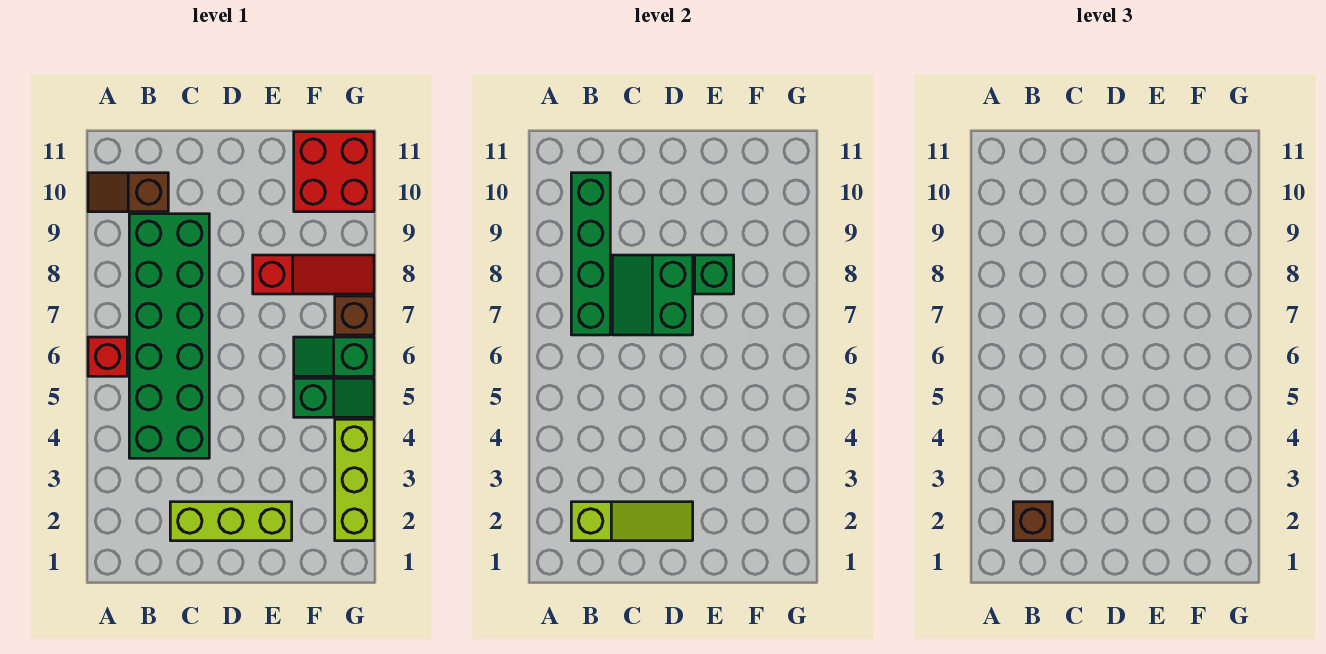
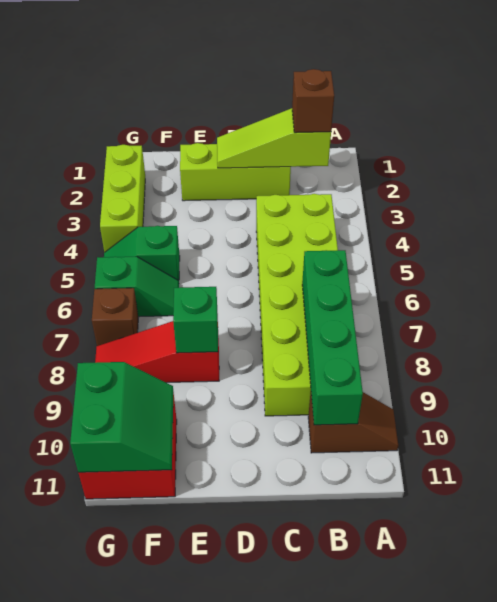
red 1x1 brick [88,337,127,376] -> none
green 2x6 brick [129,214,209,458] -> lime 2x6 brick [256,194,338,416]
green 2x2 slope [612,255,693,335] -> green 2x2 slope moved to [70,362,173,472]

